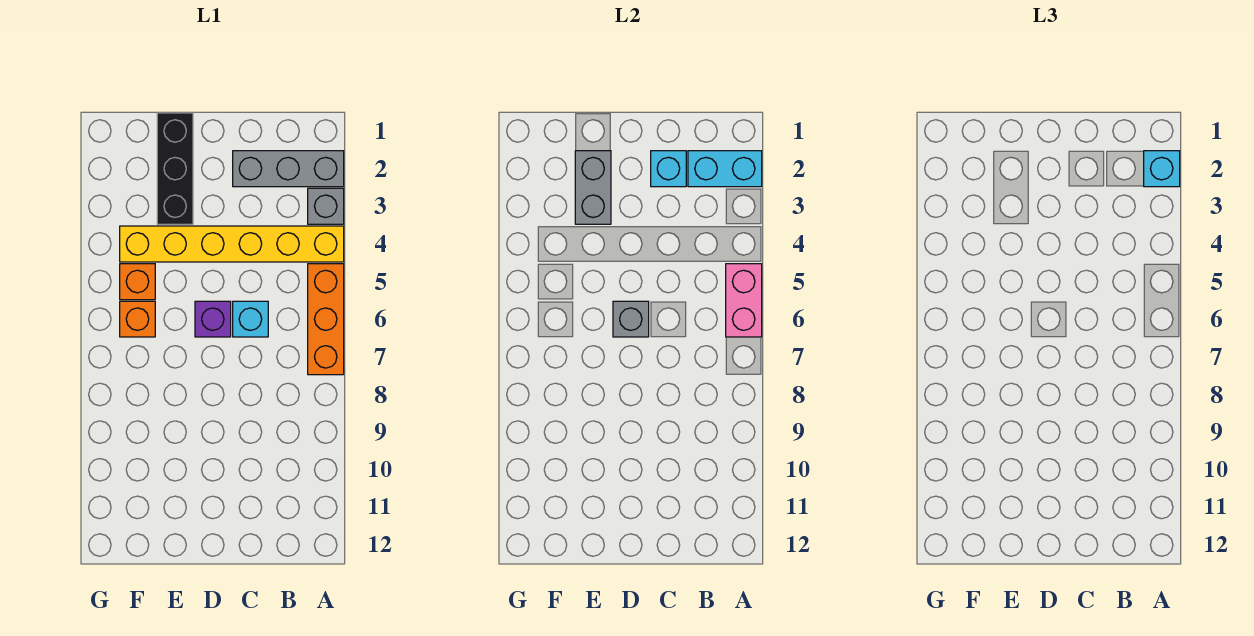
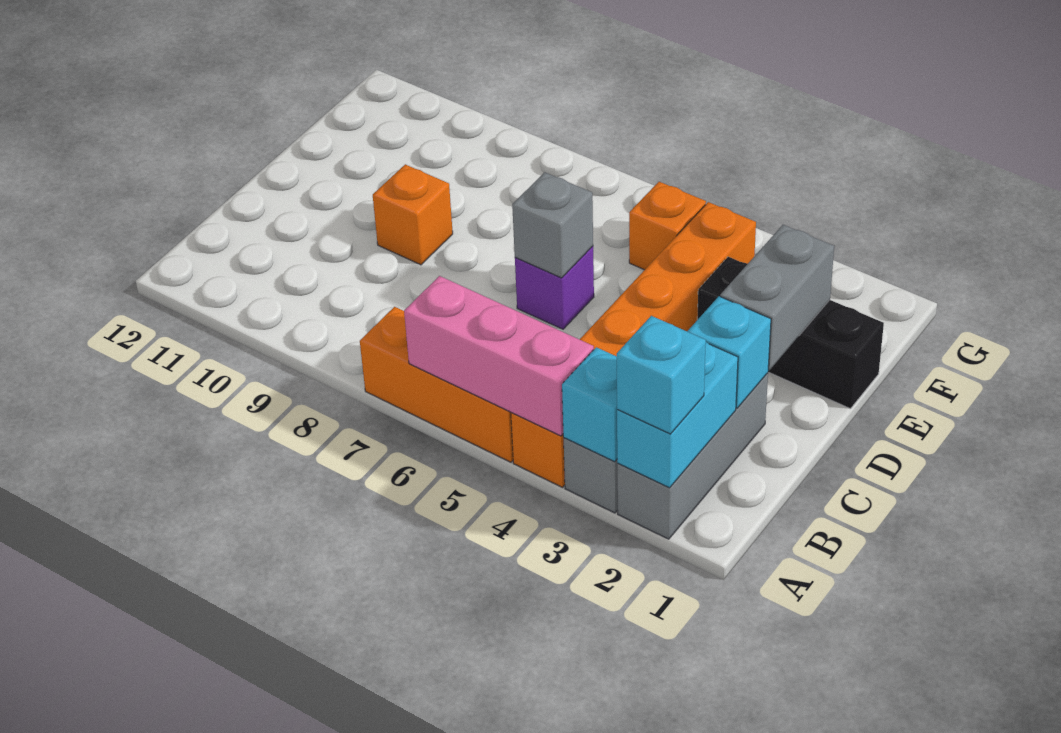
yellow 1x6 brick [120,226,344,262] -> orange 1x6 brick [511,202,756,487]
pink 1x2 brick [726,264,762,337] -> pink 1x3 brick [404,276,594,436]
cyan 1x1 brick [233,301,268,337] -> cyan 1x1 brick moved to [562,347,617,462]
grey 1x2 brick [575,151,611,224] -> grey 1x2 brick turned to [720,225,834,370]
orange 1x1 brick [120,301,155,337] -> orange 1x1 brick moved to [373,164,453,265]

